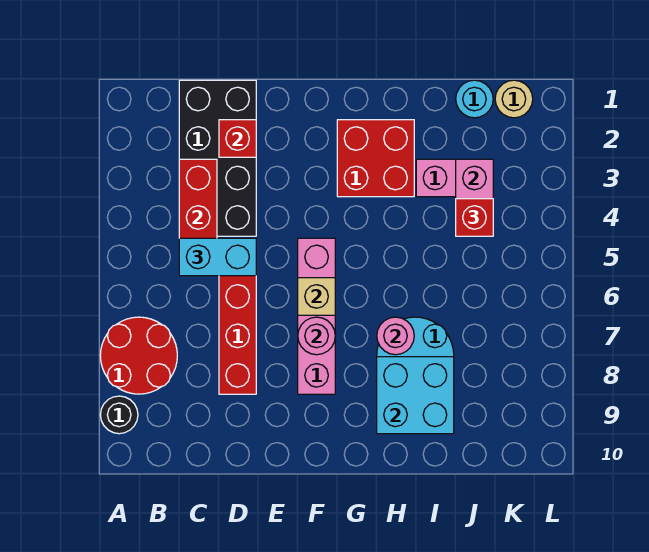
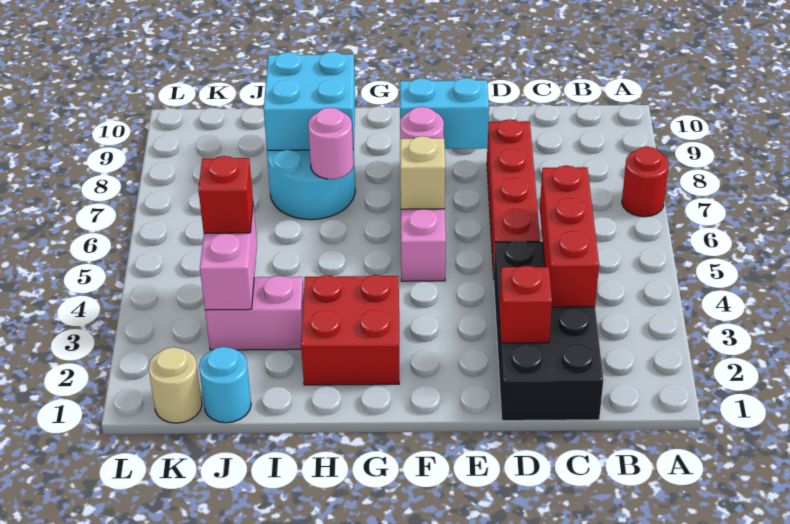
red 2x2 round brick [100,317,177,394] -> red 1x1 round brick [622,147,669,217]
black 1x1 round brick [100,396,138,434] -> none
cyan 1x2 brick [179,238,256,276] -> cyan 1x2 brick moved to [400,78,489,149]

